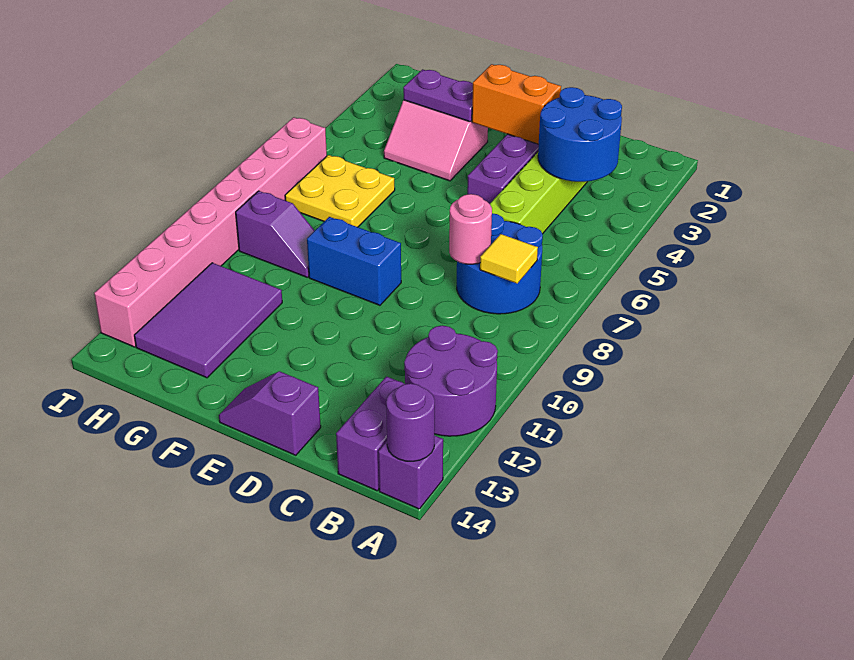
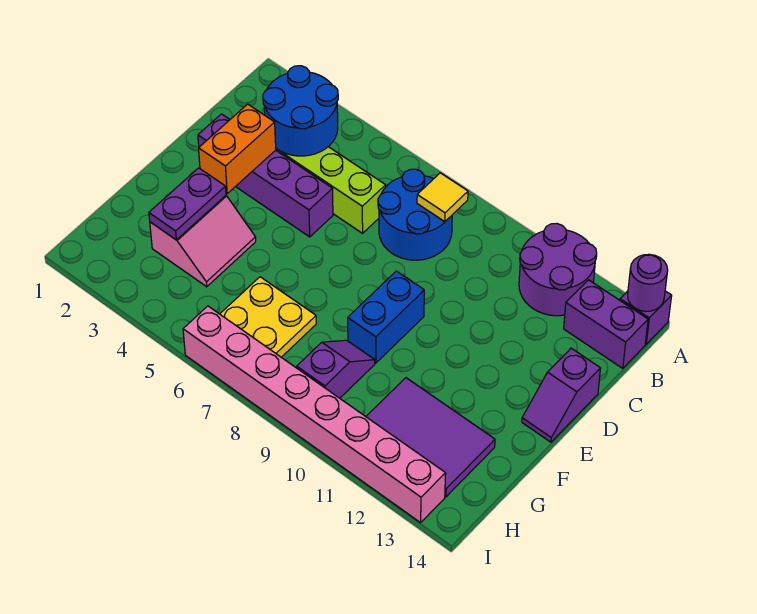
pink 1x1 round brick [449,194,492,264] -> none

